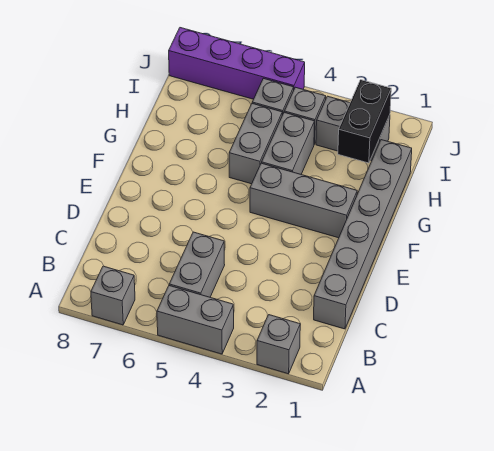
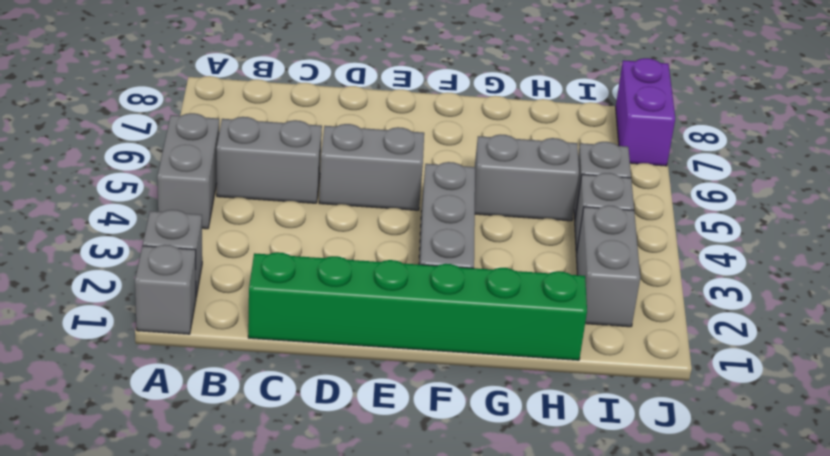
grey 1x1 brick [91,266,135,325] -> grey 1x1 brick moved to [135,245,196,334]
grey 1x6 brick [314,140,412,329] -> green 1x6 brick [248,252,587,360]
grey 1x2 brick [262,112,315,174] -> grey 1x2 brick moved to [319,124,424,210]
black 1x2 brick [338,80,391,163] -> none
purple 1x4 brick [169,28,305,99] -> purple 1x2 brick [616,58,675,166]

